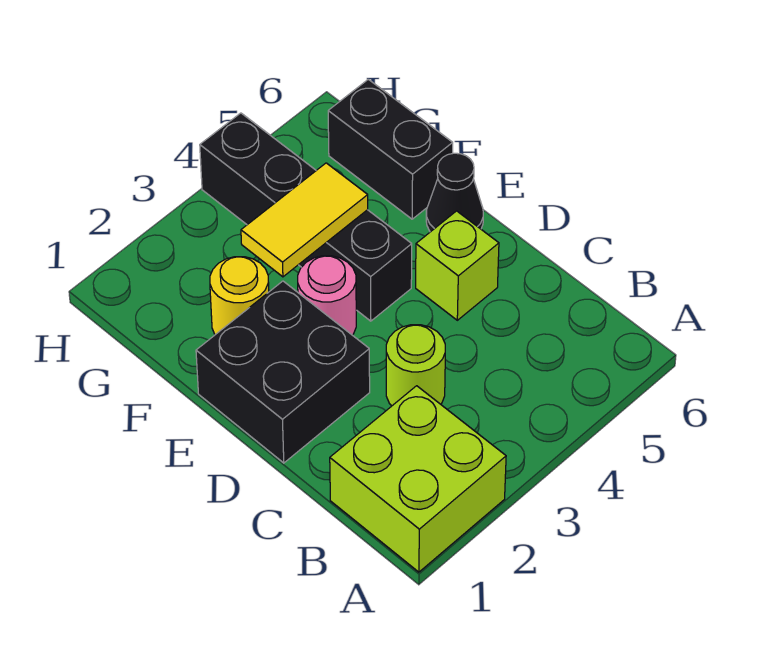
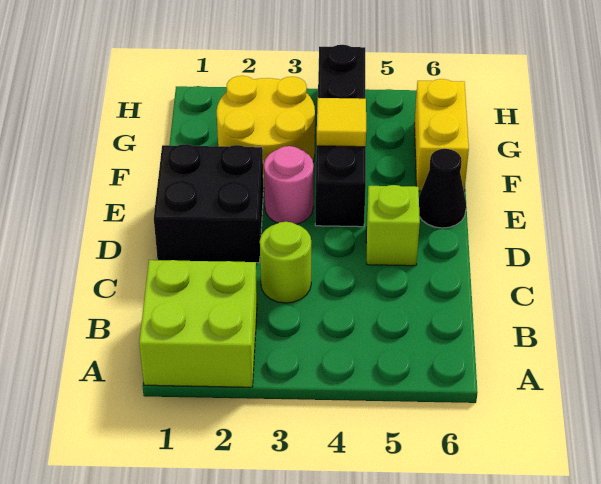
yellow 1x1 round brick [210,257,269,335] -> yellow 2x2 round brick [217,76,315,188]
yellow 1x2 tile [241,163,368,277] -> yellow 1x1 tile [317,98,366,147]
black 1x2 brick [328,79,453,219] -> yellow 1x2 brick [414,79,469,191]

